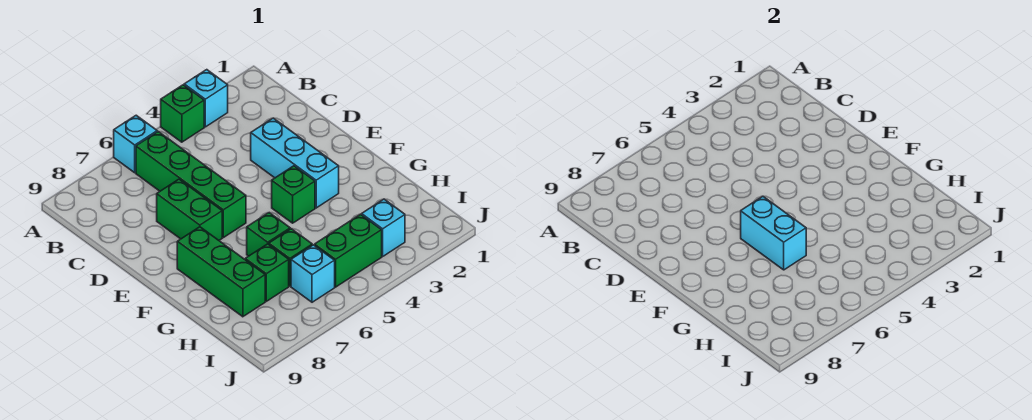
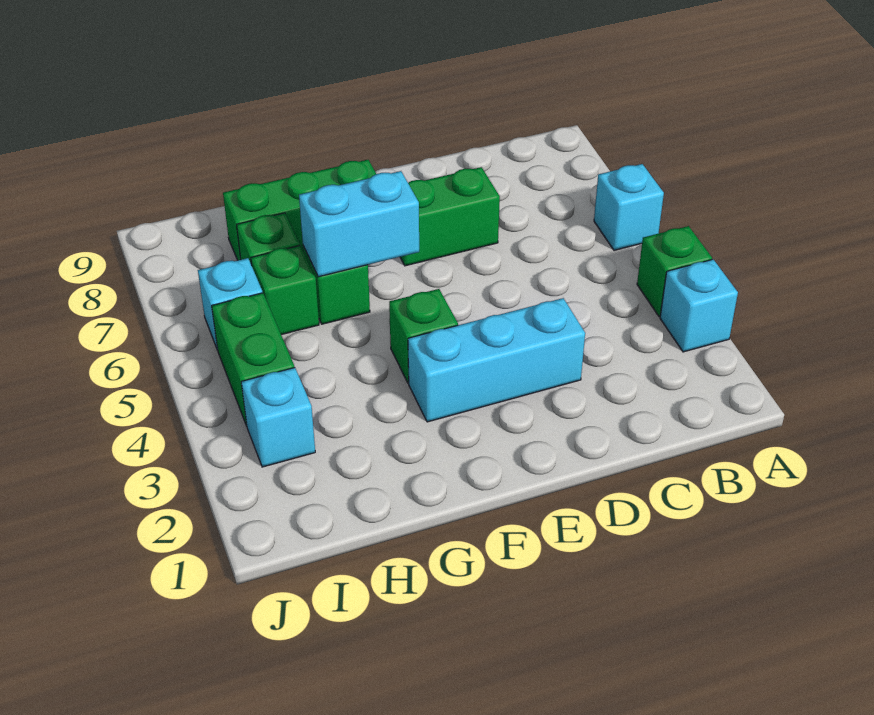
green 1x4 brick [136,132,246,238] -> none

